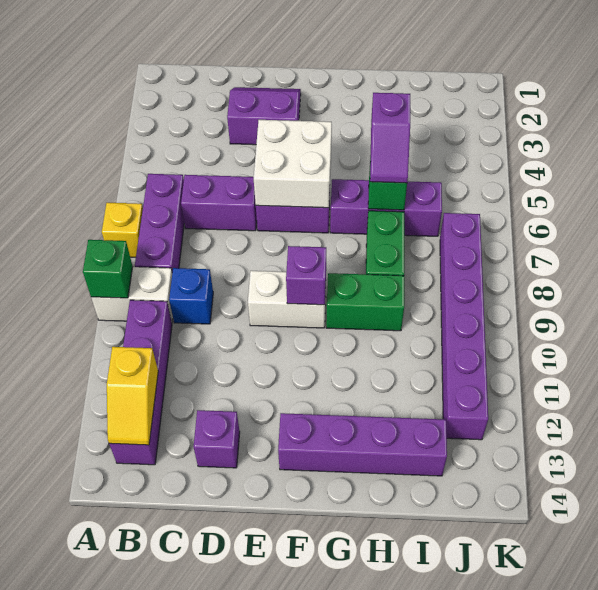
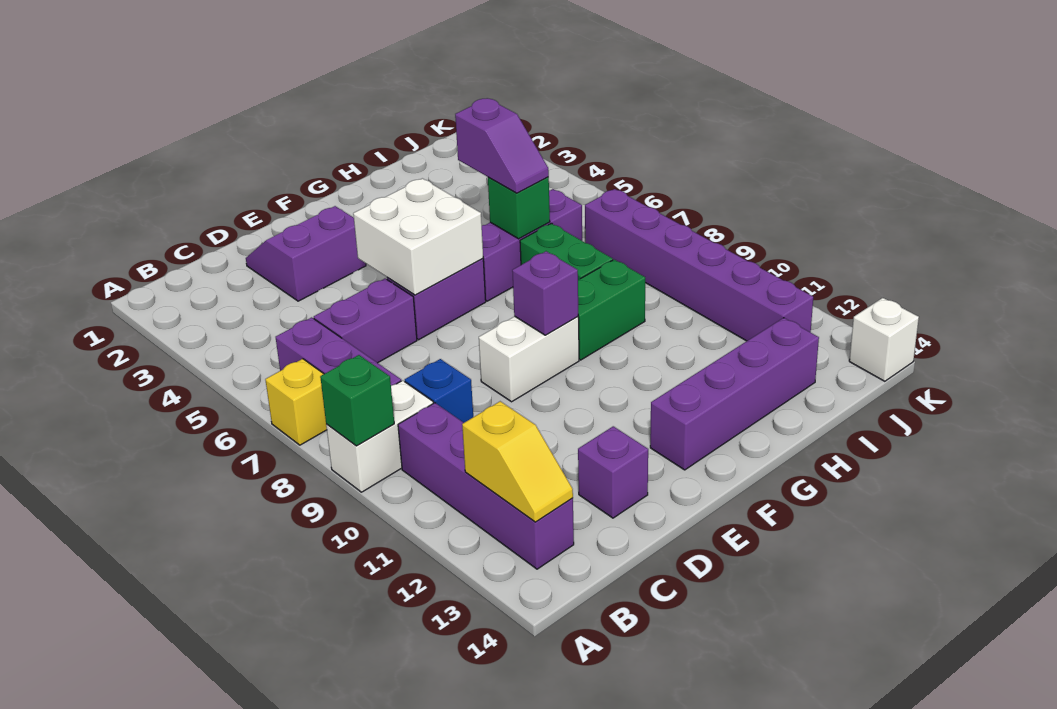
none -> white 1x1 brick [849,298,919,381]

